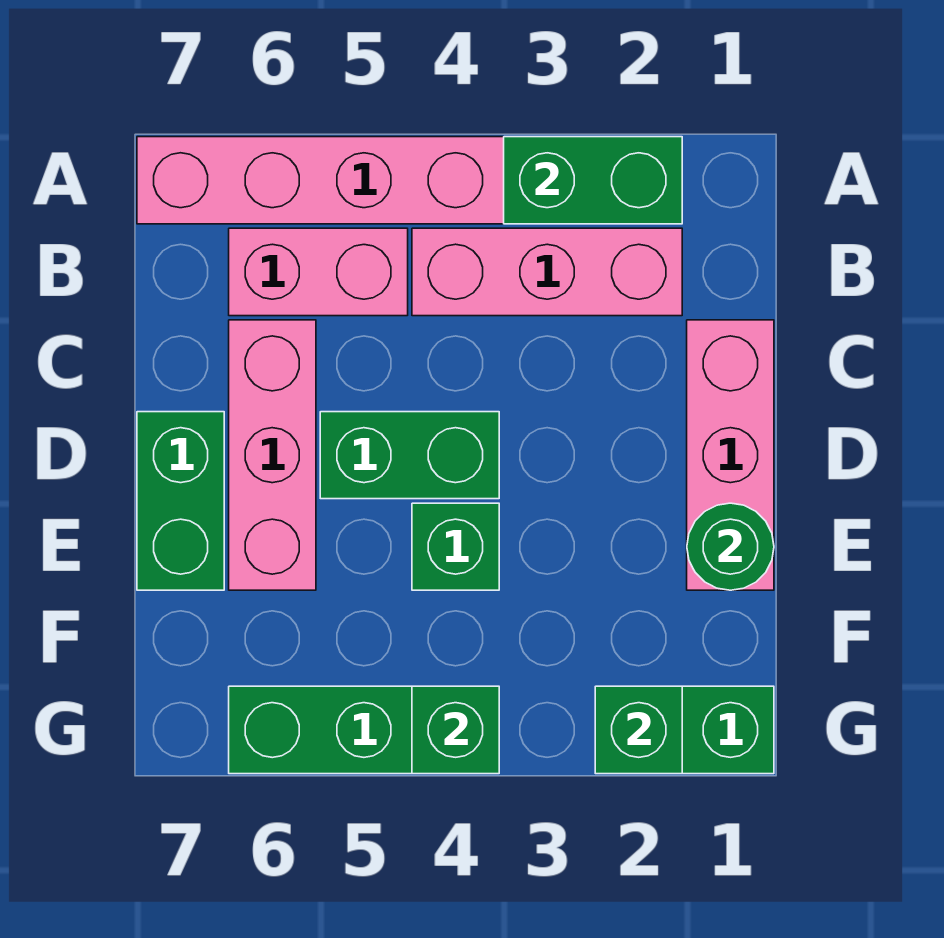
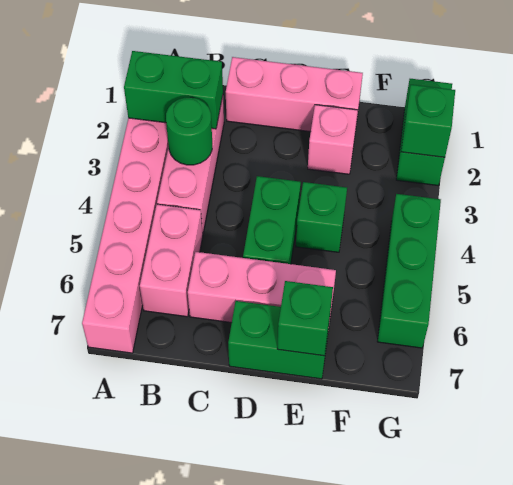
green 1x2 brick [504,137,682,224] -> green 1x2 brick turned to [124,51,223,129]
green 1x1 round brick [687,503,774,590] -> green 1x1 round brick moved to [166,97,212,165]
none -> pink 1x1 brick [308,105,358,174]
green 1x1 brick [412,686,499,774] -> green 1x1 brick moved to [277,281,333,356]

